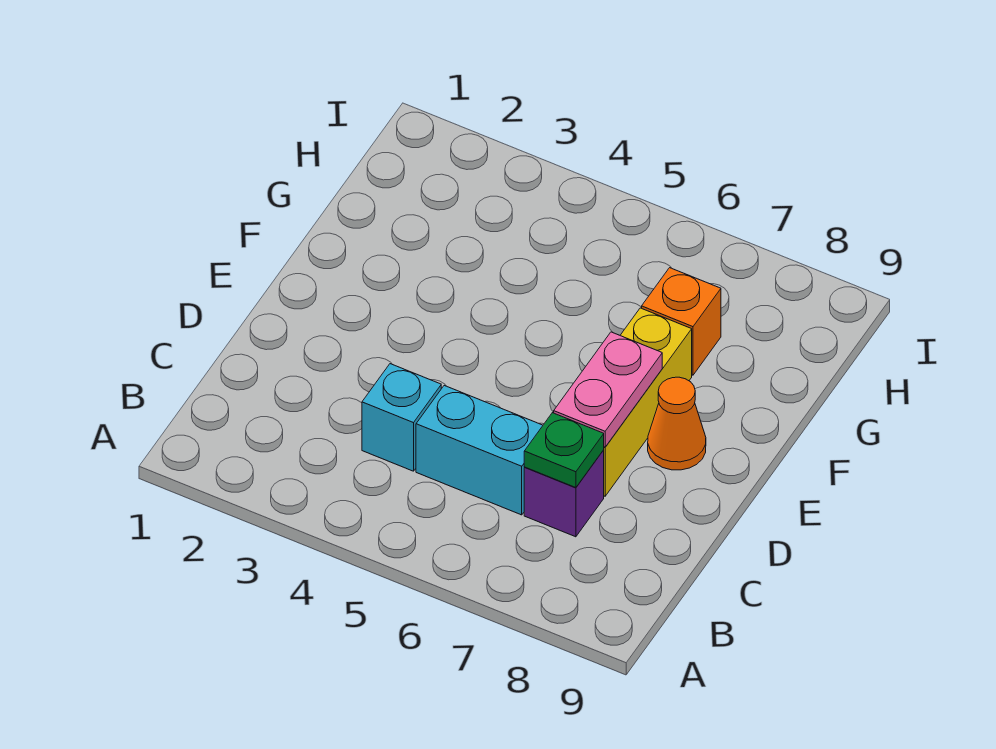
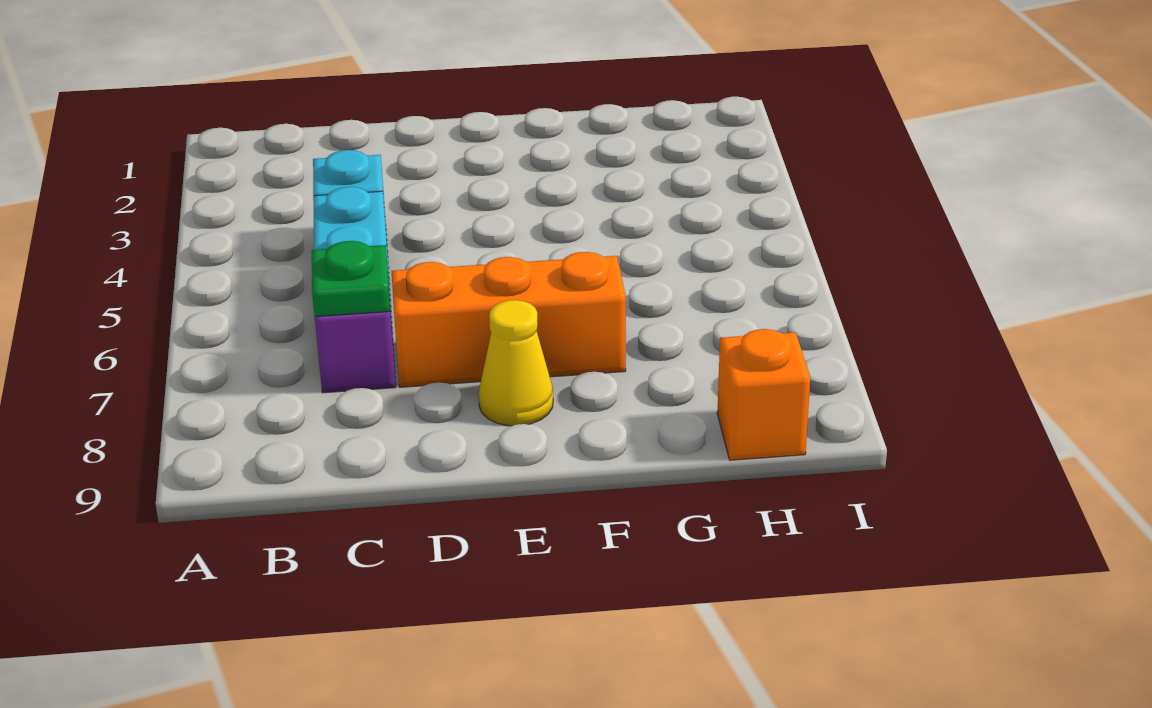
yellow 1x3 brick [604,308,692,496] -> orange 1x3 brick [392,252,626,387]
pink 1x2 plate [554,332,662,447] -> none
orange 1x1 cone [648,377,706,470] -> yellow 1x1 cone [479,300,553,426]
orange 1x1 brick [642,268,721,375] -> orange 1x1 brick moved to [717,329,810,460]

